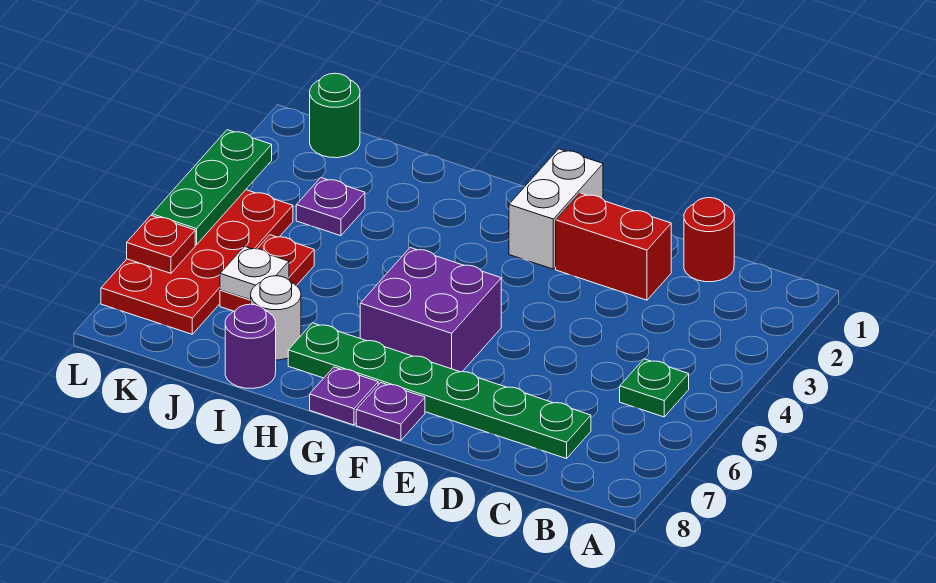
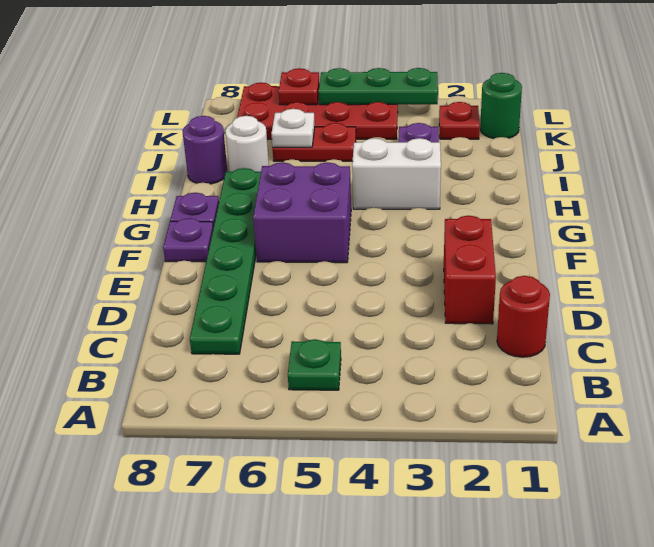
white 1x2 brick [509,149,603,269] -> white 1x2 brick moved to [352,138,441,209]
none -> red 1x1 plate [439,102,480,139]

